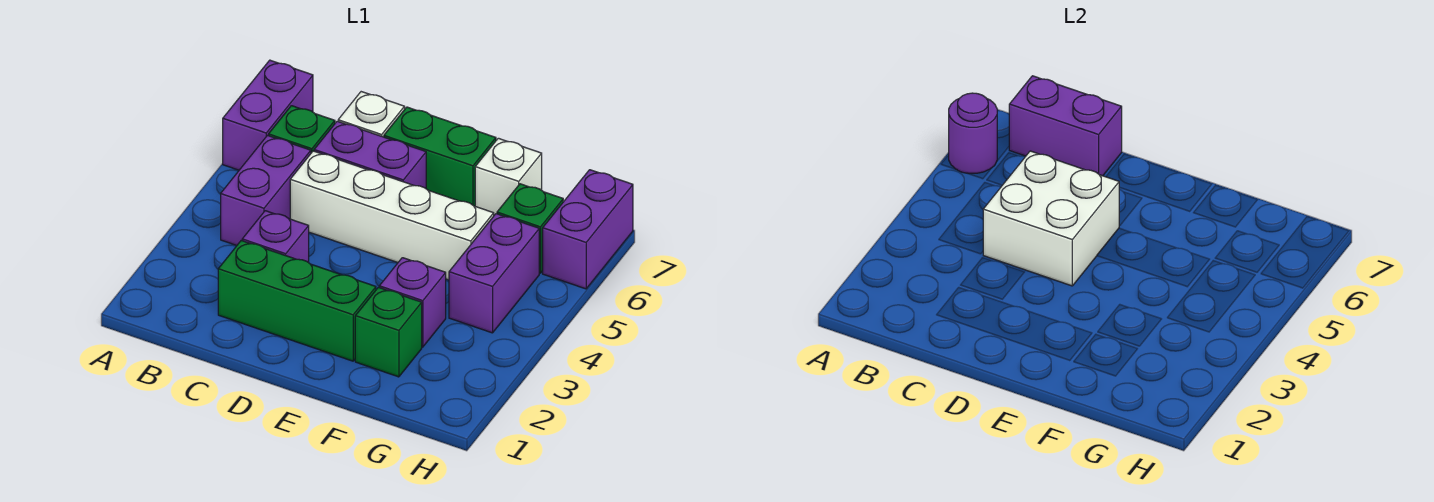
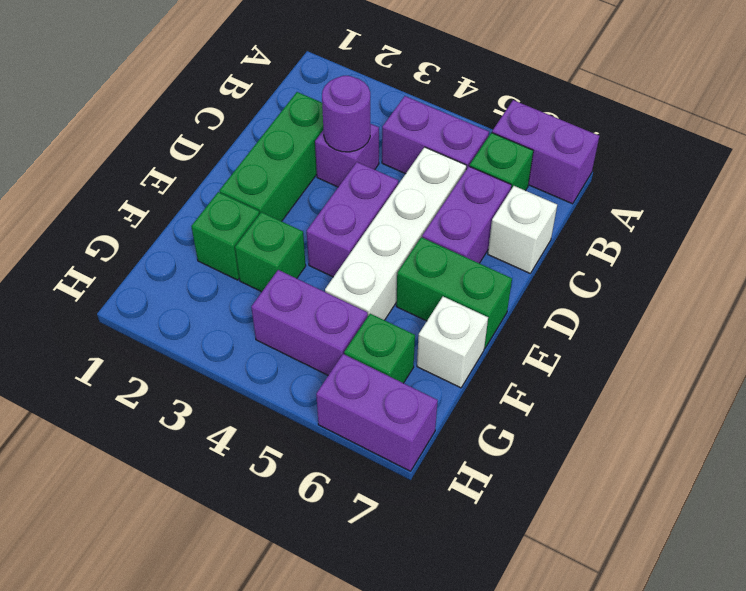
purple 1x1 round brick [949,93,997,173] -> purple 1x1 round brick moved to [322,76,370,152]
purple 1x2 brick [1009,76,1122,176] -> purple 1x2 brick moved to [307,162,398,277]
white 2x2 brick [983,151,1120,286] -> none
green 1x2 brick [384,107,496,206] -> green 1x2 brick turned to [396,237,512,348]
purple 1x1 brick [379,258,446,347] -> green 1x1 brick [235,212,306,292]

